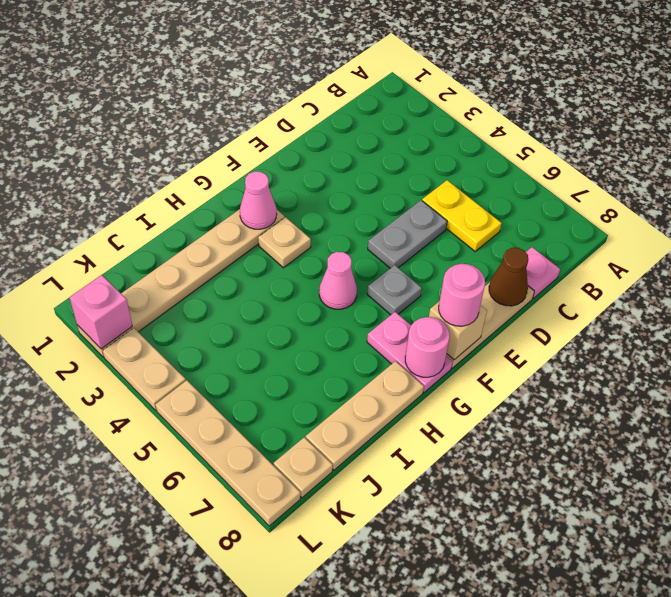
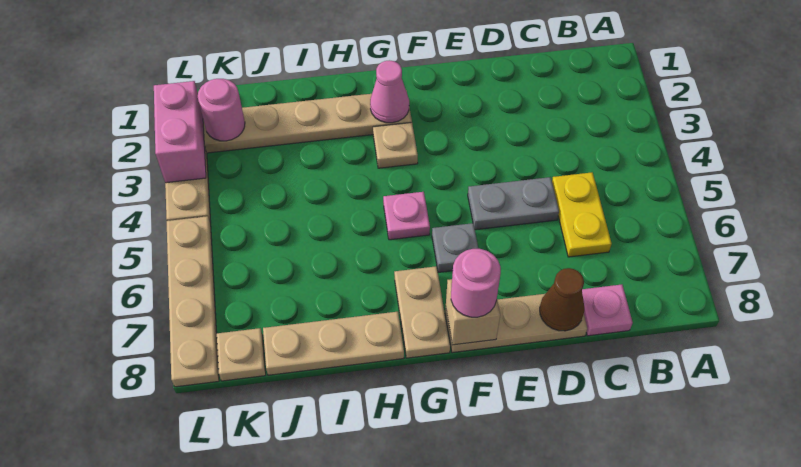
pink 1x1 cone [319,252,357,309] -> pink 1x1 plate [383,192,430,240]
pink 1x2 plate [367,312,453,393] -> tan 1x2 plate [394,266,450,358]
pink 1x1 round brick [405,317,450,377] -> pink 1x1 round brick moved to [198,79,245,141]
pink 1x1 brick [70,275,132,349] -> pink 1x2 brick [154,81,206,183]

